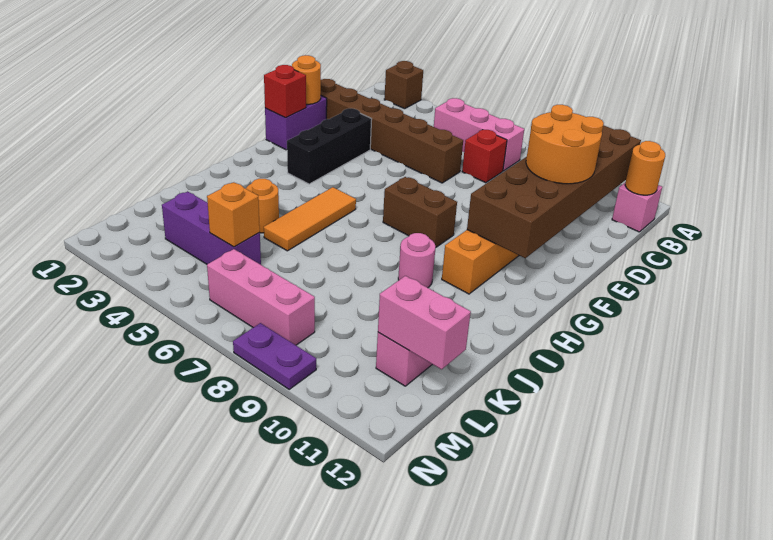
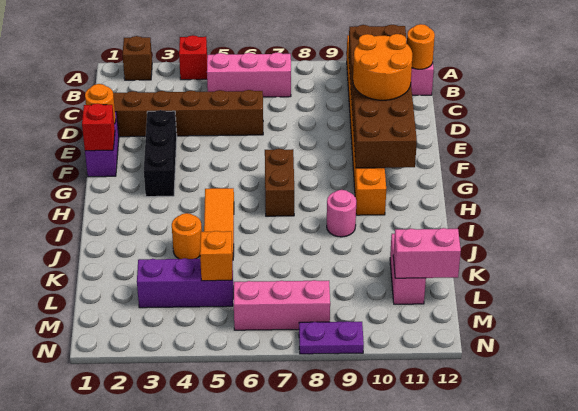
red 1x1 brick [462,130,507,183] -> red 1x1 brick moved to [179,35,207,80]
brown 1x2 brick [383,177,457,247] -> brown 1x2 brick turned to [265,149,294,216]

